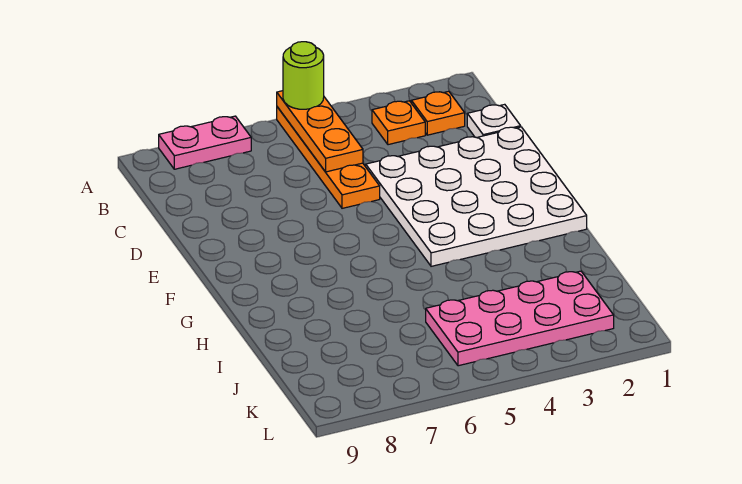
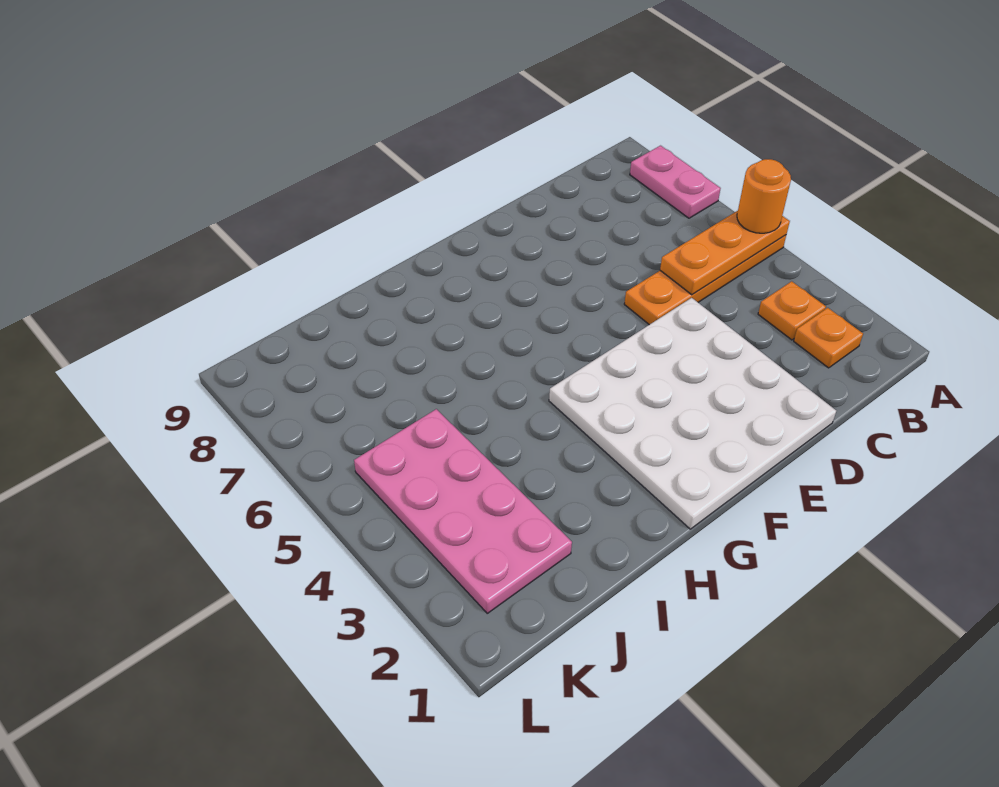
lime 1x1 round brick [283,42,324,109] -> orange 1x1 round brick [737,159,791,233]
white 1x1 plate [467,104,521,138] -> none

